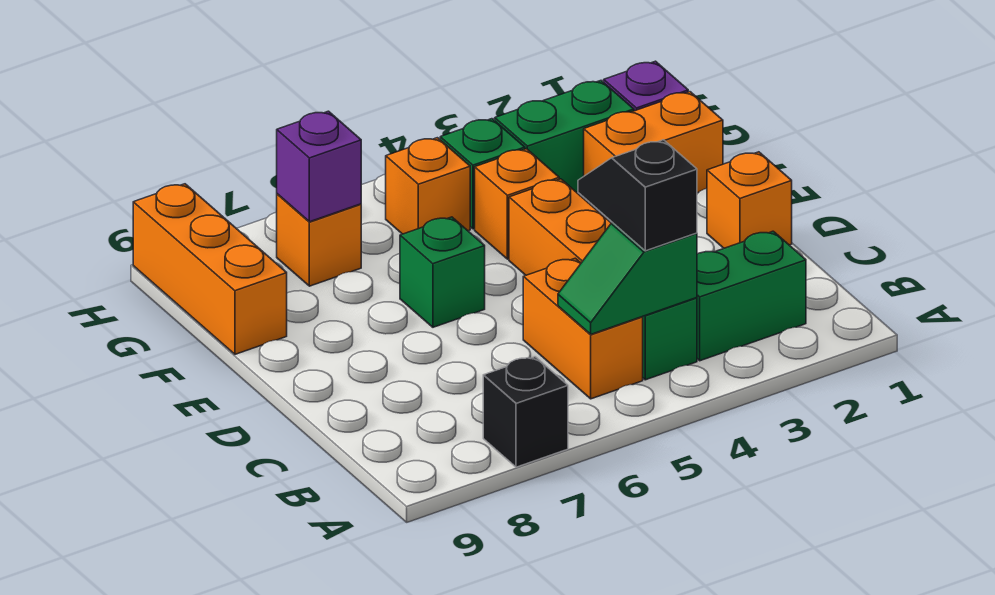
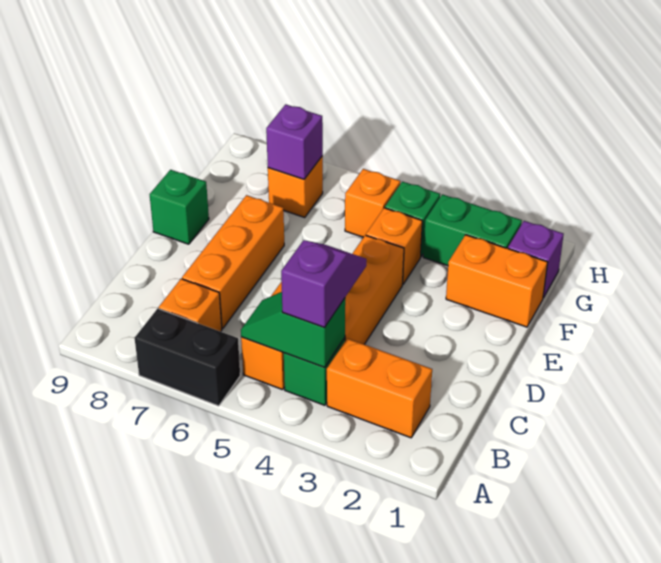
black 1x1 brick [483,357,568,467] -> black 1x2 brick [135,309,240,406]
green 1x2 brick [697,231,806,361] -> orange 1x2 brick [327,338,432,438]
black 1x2 slope [578,140,697,251] -> purple 1x2 slope [281,240,366,327]
orange 1x1 brick [707,152,792,248] -> orange 1x1 brick moved to [159,279,222,332]
green 1x1 brick [400,217,485,327] -> green 1x1 brick moved to [150,170,209,244]
orange 1x3 brick [133,184,287,354] -> orange 1x3 brick moved to [182,195,284,329]

